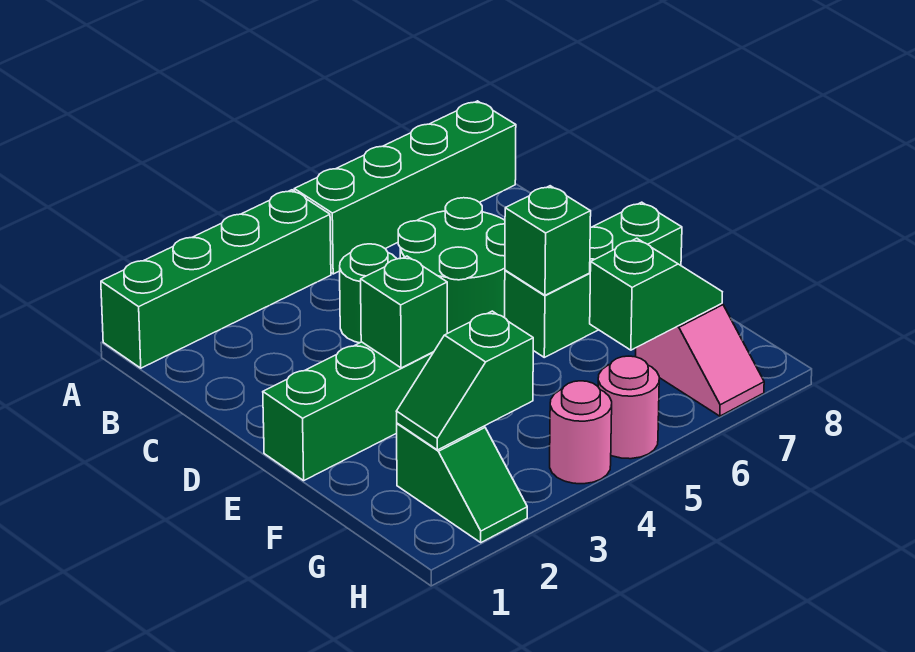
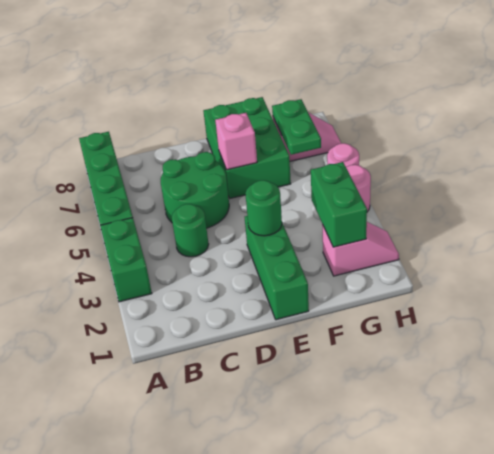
green 1x4 brick [101,190,331,368] -> green 1x2 brick [100,218,152,302]
green 1x1 brick [361,256,447,368] -> green 1x1 round brick [245,180,282,236]
green 1x3 brick [505,202,682,357] -> green 2x3 brick [203,97,291,198]
green 1x1 brick [505,186,591,295] -> pink 1x1 brick [215,113,257,170]
green 1x2 slope [397,423,527,542] -> pink 1x2 slope [322,222,399,276]
green 1x2 slope [396,311,533,450] -> green 1x2 brick [311,162,367,247]
green 1x2 slope [590,238,722,350] -> green 1x2 plate [272,99,321,155]

